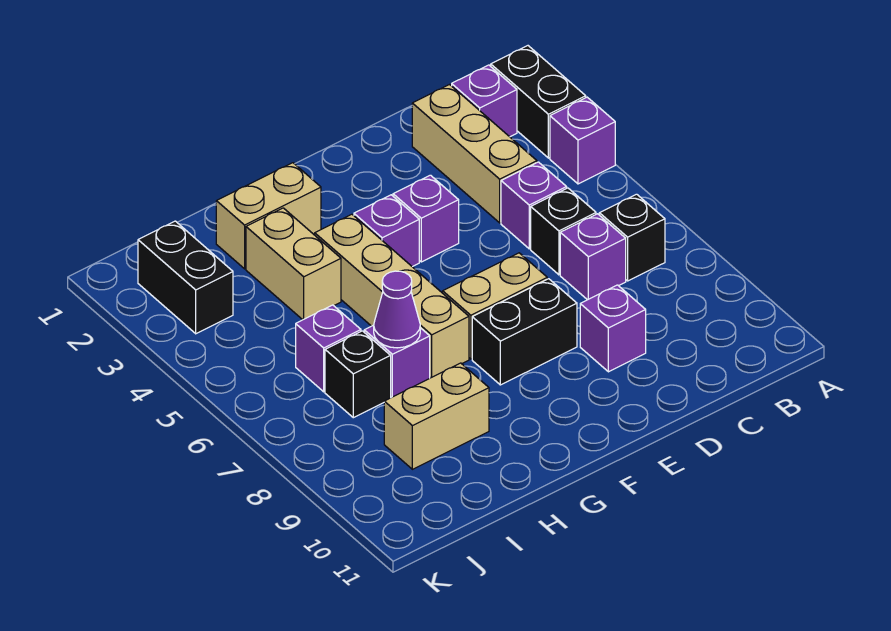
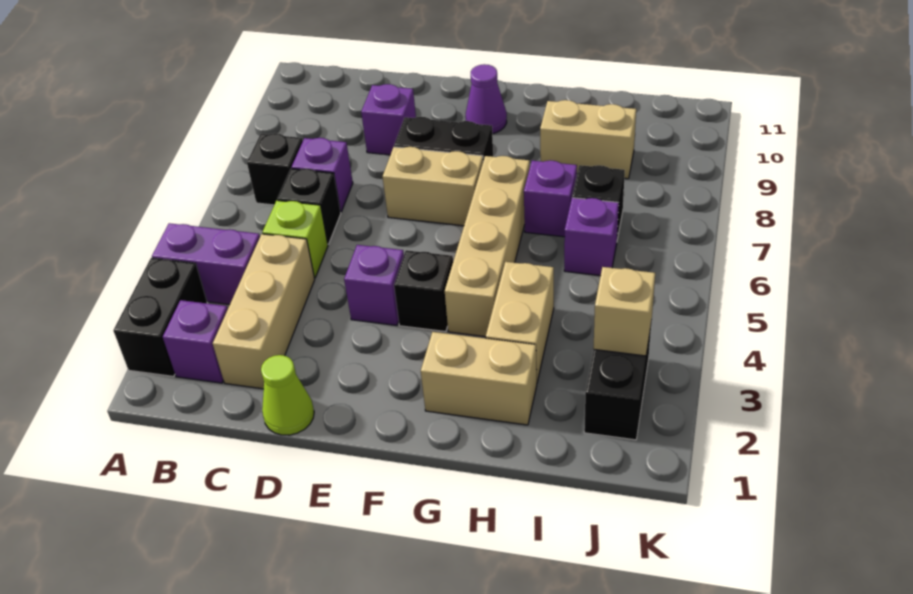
purple 1x1 brick [550,97,615,184] -> purple 1x2 brick [152,223,260,305]
purple 1x1 brick [501,162,567,249] -> lime 1x1 brick [262,200,328,278]
none -> lime 1x1 cone [261,355,314,435]
purple 1x1 brick [354,195,419,267] -> black 1x1 brick [394,250,453,332]
purple 1x1 cone [374,271,420,348] -> purple 1x1 cone moved to [465,64,507,134]
none -> tan 1x1 brick [593,267,655,356]

